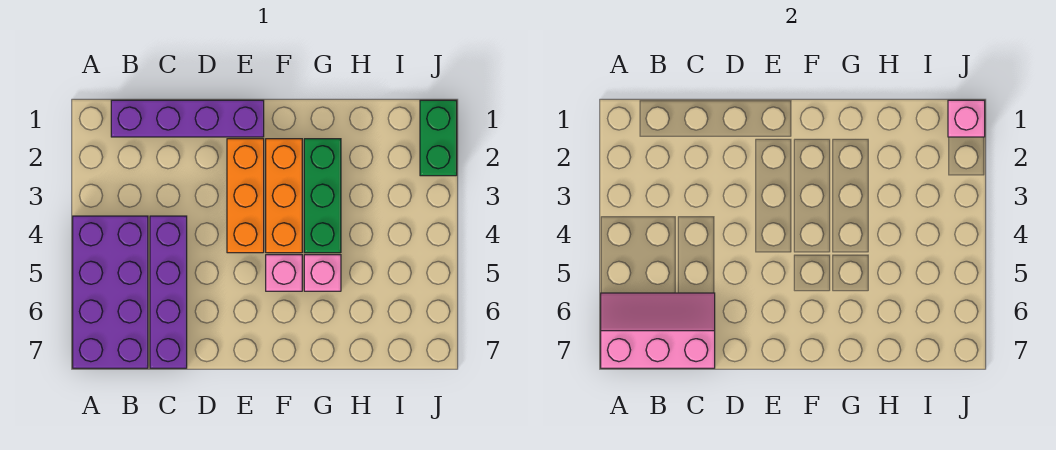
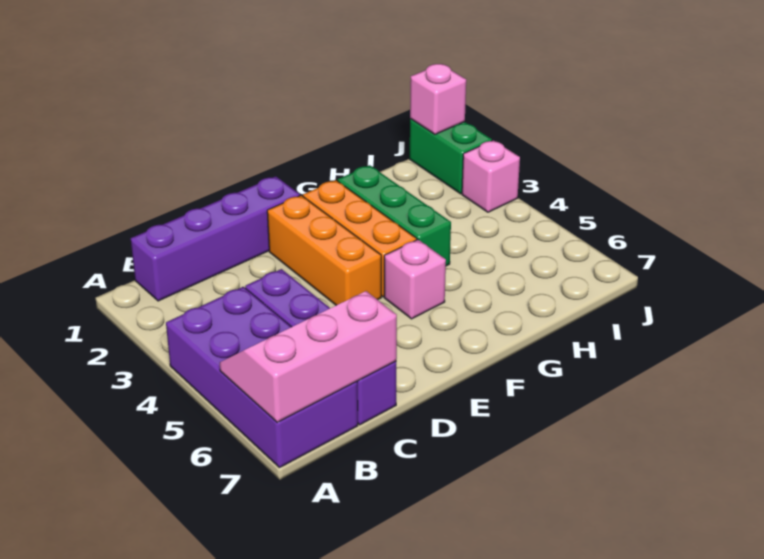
pink 1x1 brick [304,255,341,291] -> pink 1x1 brick moved to [462,140,520,212]

